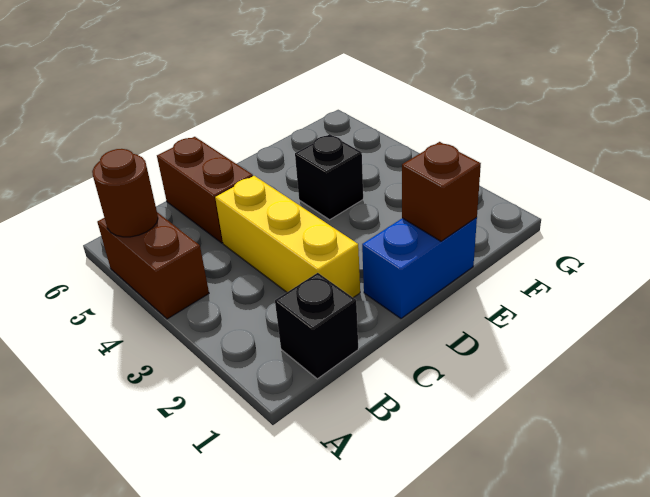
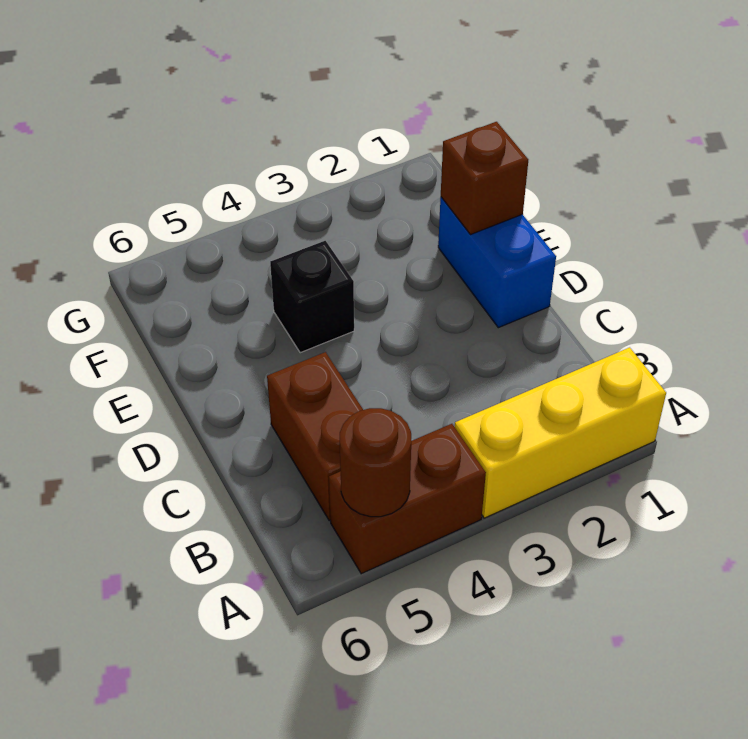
black 1x1 brick [275,273,358,379] -> none
yellow 1x3 brick [215,176,360,298] -> yellow 1x3 brick moved to [455,347,666,518]
brown 1x2 brick [157,137,253,243] -> brown 1x2 brick turned to [267,352,363,521]

